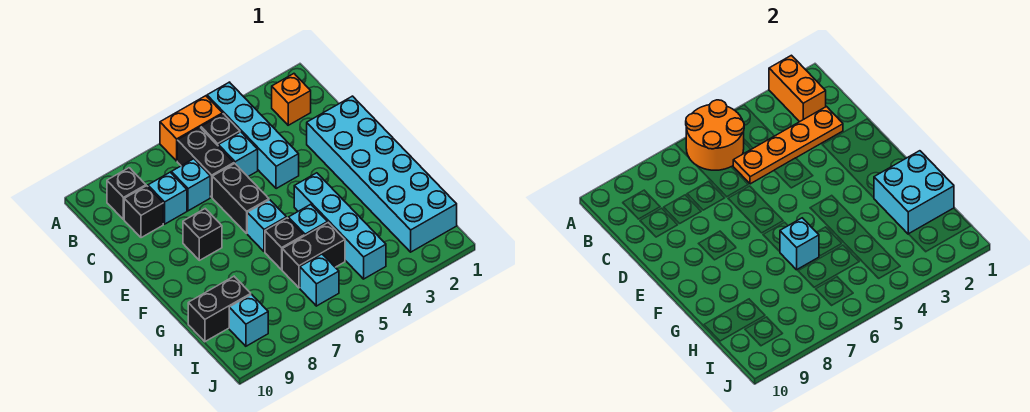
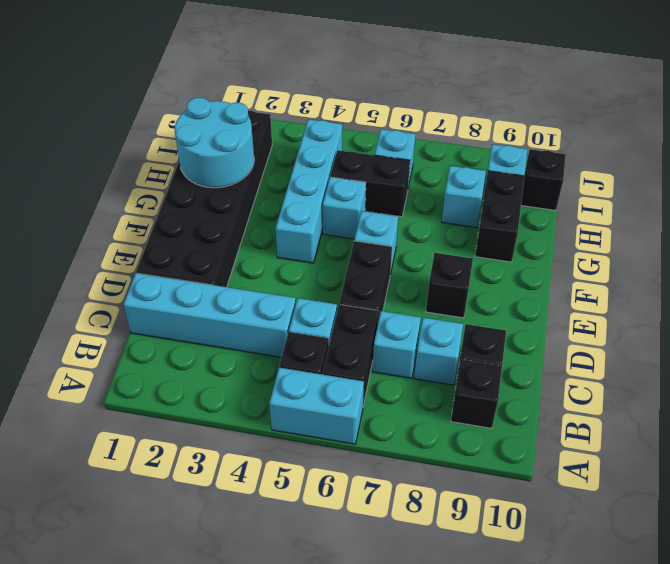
orange 1x2 brick [769,55,826,122] -> none
cyan 1x4 brick [207,82,299,189] -> cyan 1x4 brick turned to [124,273,296,357]
orange 1x2 brick [160,96,223,161] -> cyan 1x2 brick [269,367,364,444]
orange 2x2 round brick [686,100,744,170] -> none
orange 1x1 brick [272,74,311,125] -> none
orange 1x4 plate [733,107,843,184] -> none
cyan 2x6 brick [307,96,457,252] -> black 2x6 brick [136,111,272,287]
cyan 2x2 brick [874,151,954,234] -> cyan 2x2 round brick [175,98,254,188]
black 1x1 brick [265,218,304,270] -> black 1x1 brick moved to [521,149,566,210]
cyan 1x1 brick [780,218,819,270] -> cyan 1x1 brick moved to [442,166,486,228]
black 1x2 brick [188,277,251,342] -> black 1x2 brick turned to [475,171,524,262]

